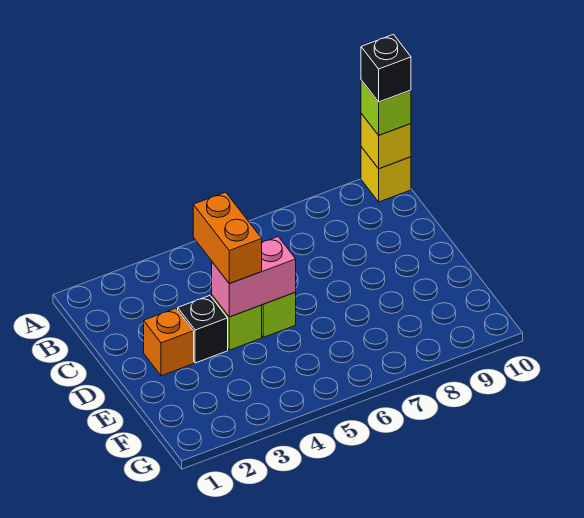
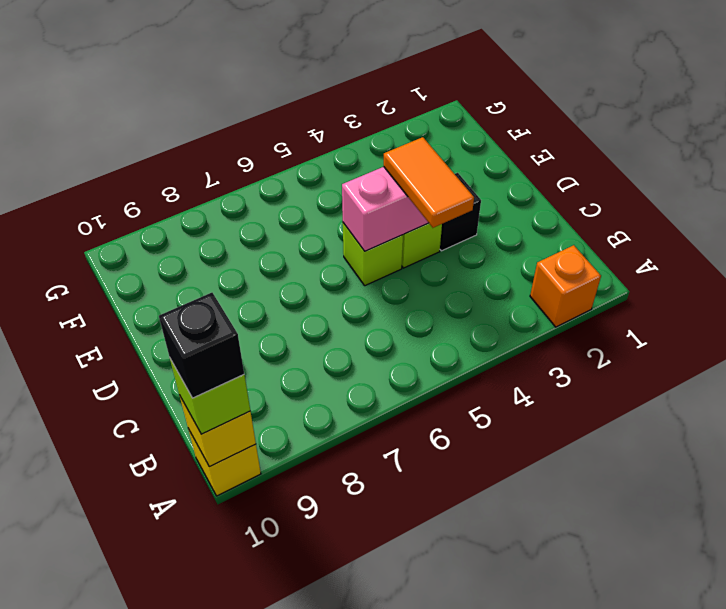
orange 1x2 brick [193,192,262,284] -> orange 1x2 tile [384,137,474,228]
orange 1x1 brick [144,308,194,376] -> orange 1x1 brick moved to [530,245,601,327]

